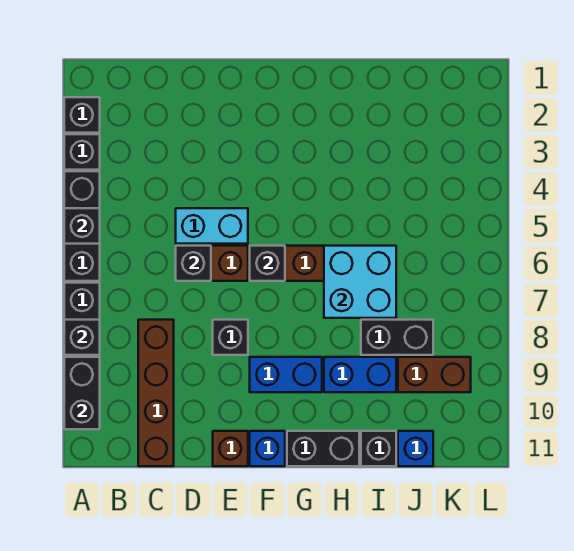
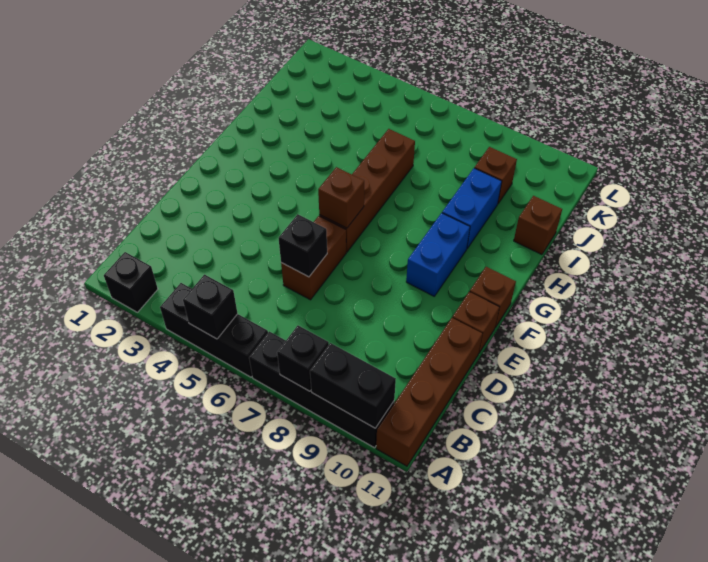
black 1x1 brick [64,134,100,170] -> none
brown 1x4 brick [138,320,174,466] -> brown 1x4 brick turned to [376,318,482,466]
cyan 1x2 brick [176,208,248,244] -> none
black 1x1 brick [213,320,248,355] -> none
black 1x1 brick [250,246,285,281] -> brown 1x1 brick [318,167,364,228]
blue 1x1 brick [250,431,285,466] -> brown 1x1 brick [470,267,516,328]
black 1x2 brick [287,431,359,466] -> none
cyan 2x2 brick [324,246,396,318] -> none
black 1x2 brick [361,320,433,355] -> none
black 1x1 brick [361,431,396,466] -> brown 1x1 brick [514,196,562,255]
brown 1x2 brick [398,357,471,392] -> brown 1x1 brick [474,147,517,204]
blue 1x1 brick [398,431,433,466] -> none

